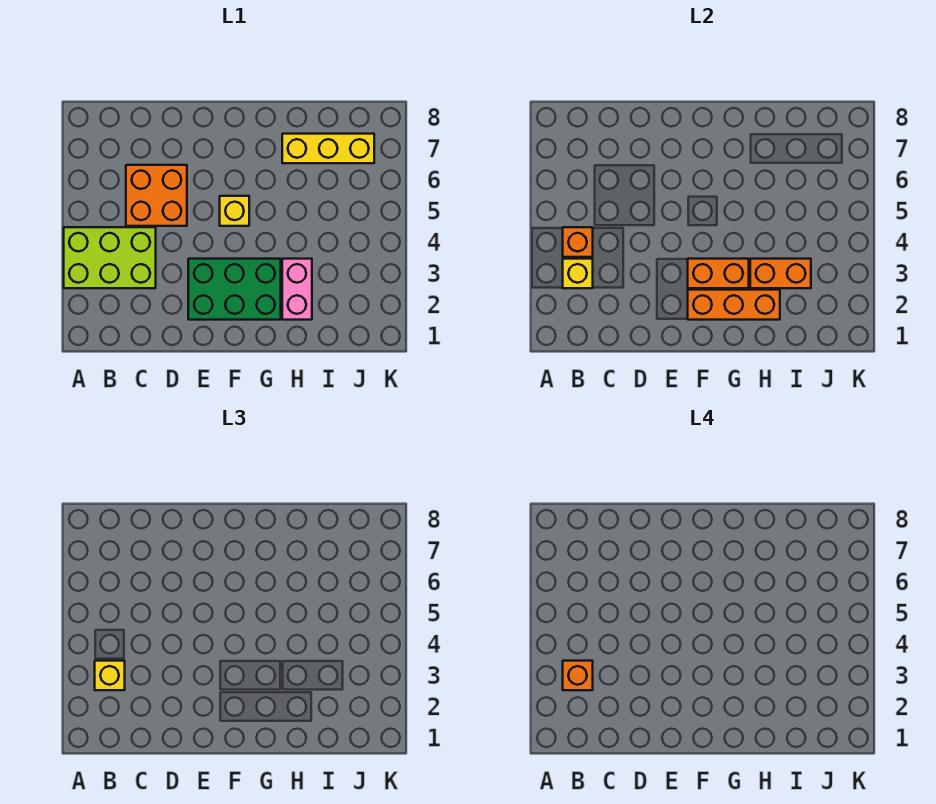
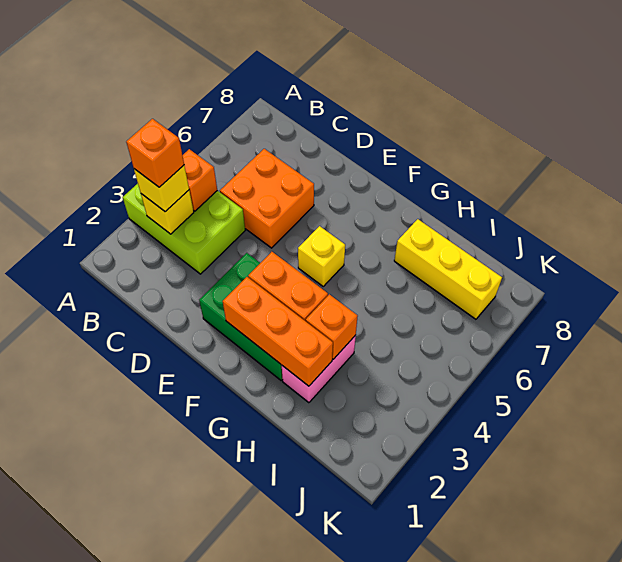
orange 1x2 brick [750,259,811,288] -> orange 1x1 brick [306,294,358,359]

